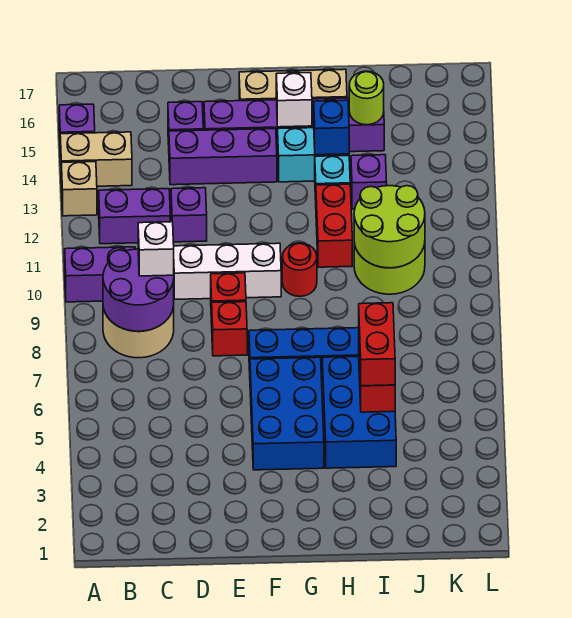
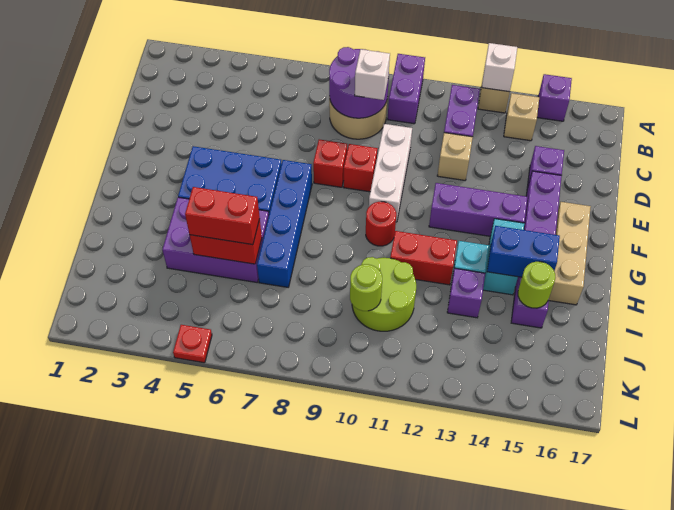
tan 1x2 brick [60,132,132,186] -> tan 1x1 brick [504,93,539,141]
purple 1x1 brick [171,188,207,242] -> tan 1x1 brick [437,133,473,180]
purple 1x3 brick [169,129,277,185] -> purple 1x3 brick turned to [429,183,527,236]
white 1x1 brick [276,73,312,127] -> white 1x1 brick moved to [482,43,517,92]
blue 2x3 brick [322,356,396,468] -> purple 2x3 brick [162,197,269,282]
blue 1x1 brick [314,100,349,155] -> blue 1x2 brick [487,226,560,277]
lime 2x2 round brick [354,186,425,268] -> lime 1x1 round brick [350,264,382,311]
none -> red 1x1 plate [173,325,212,363]

